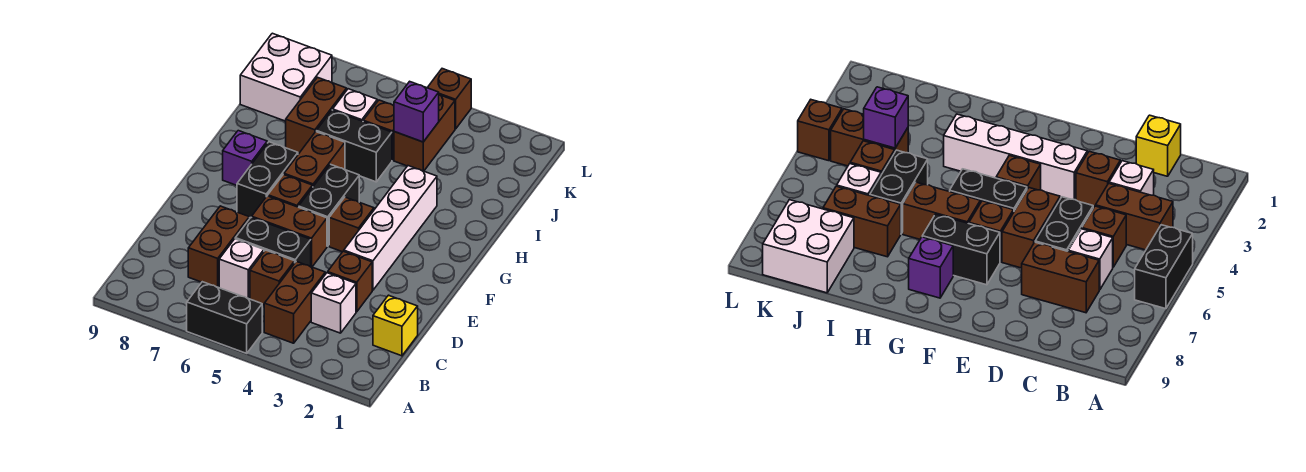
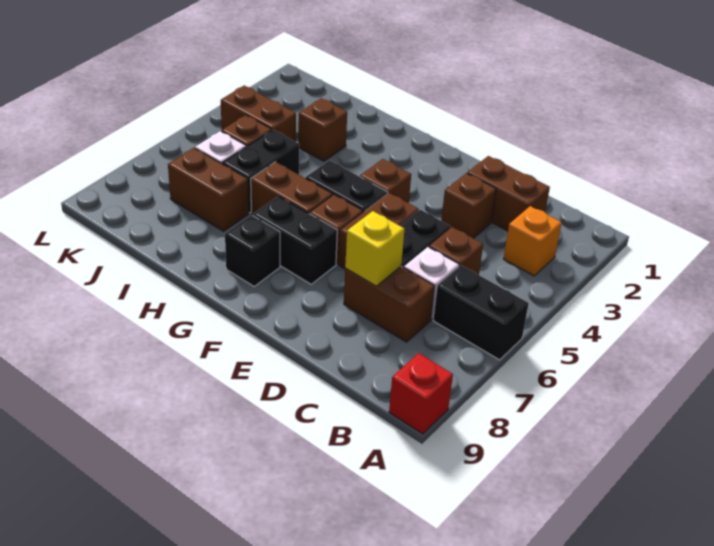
black 1x2 brick [187,282,262,353] -> black 1x2 brick turned to [433,265,529,360]
none -> red 1x1 brick [389,353,453,434]
none -> orange 1x1 brick [503,206,562,276]
brown 1x2 brick [264,261,325,343] -> brown 1x2 brick moved to [467,156,550,231]
yellow 1x1 brick [373,295,418,356] -> yellow 1x1 brick moved to [345,211,404,286]
white 1x1 brick [311,273,356,333] -> none
white 1x4 brick [344,166,437,290] -> none
purple 1x1 brick [223,131,267,185] -> black 1x1 brick [225,215,280,286]
purple 1x1 brick [394,81,439,142] -> none
white 2x2 brick [240,33,332,121] -> none
brown 1x1 brick [427,69,471,129] -> brown 1x1 brick moved to [298,98,347,161]

